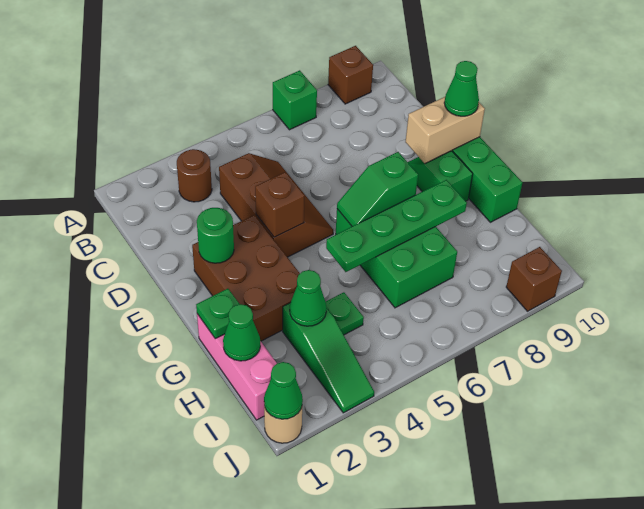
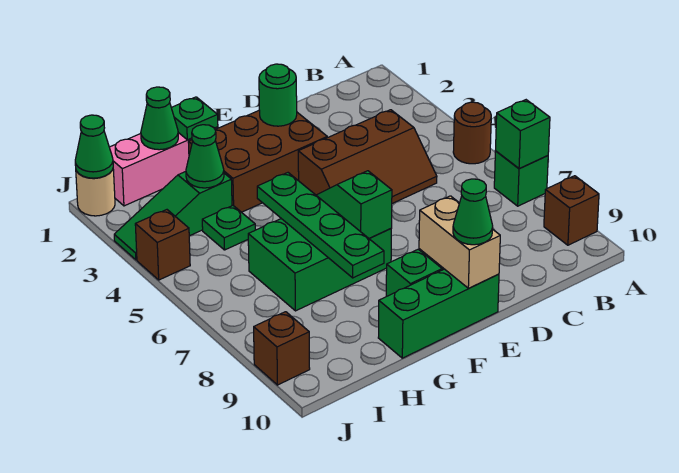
none -> green 1x1 brick [495,100,550,169]
brown 1x1 round brick [177,149,212,202] -> brown 1x1 round brick moved to [453,102,491,164]
brown 1x1 brick [255,172,305,237] -> brown 1x1 brick moved to [135,210,190,280]

